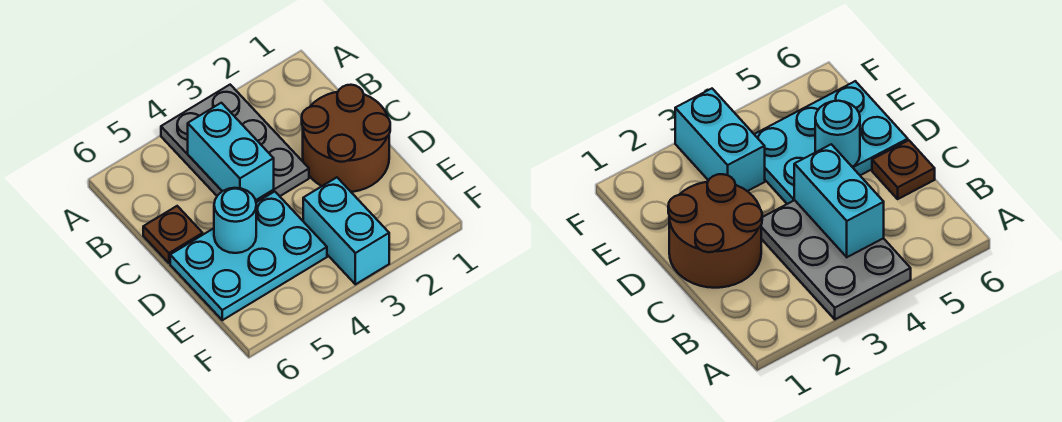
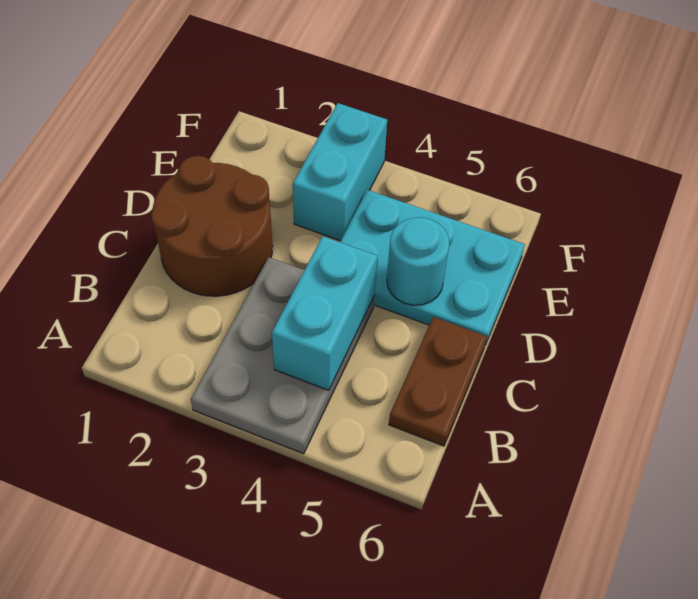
brown 1x1 plate [143,206,203,263] -> brown 1x2 plate [389,317,487,446]

